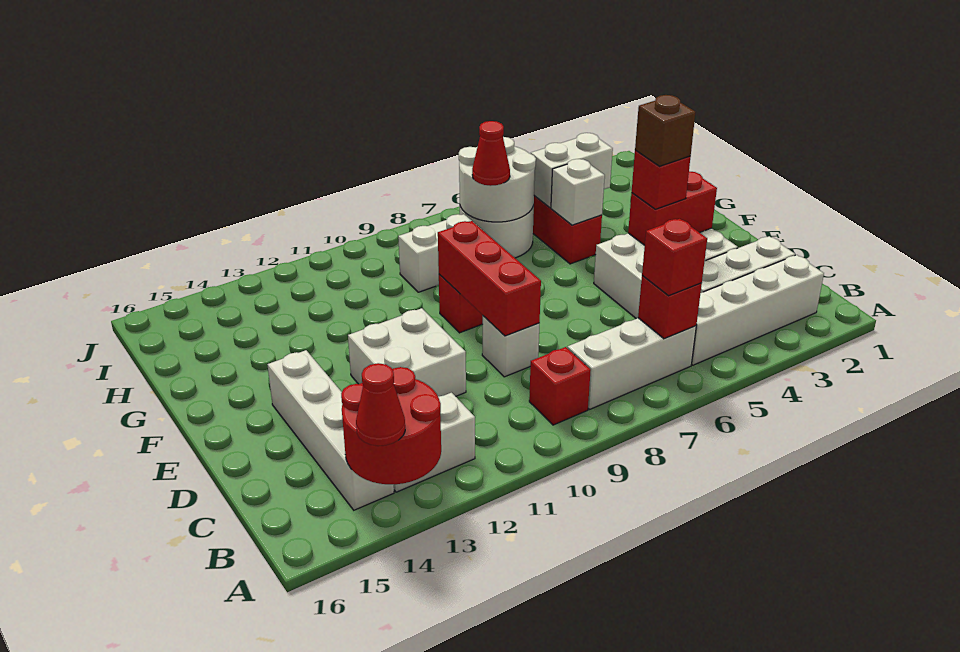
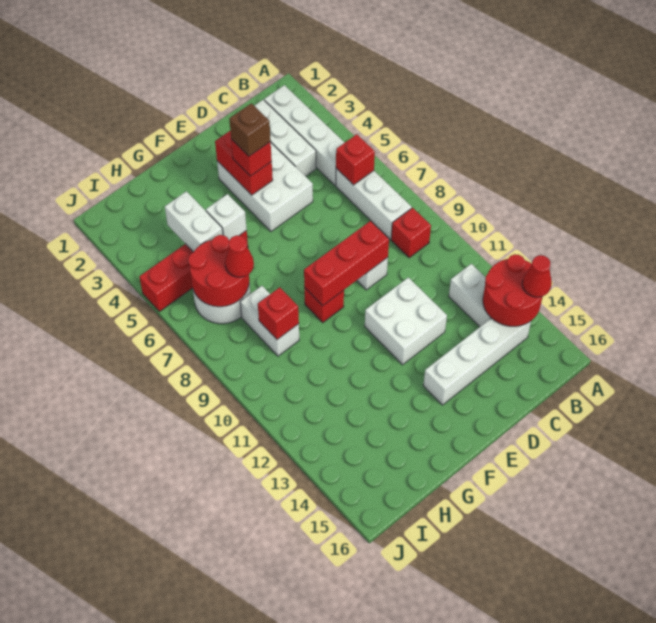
red 1x1 brick [642,219,707,296] -> red 1x1 brick moved to [258,287,299,340]
white 2x2 round brick [459,137,536,222] -> red 2x2 round brick [188,235,249,307]

